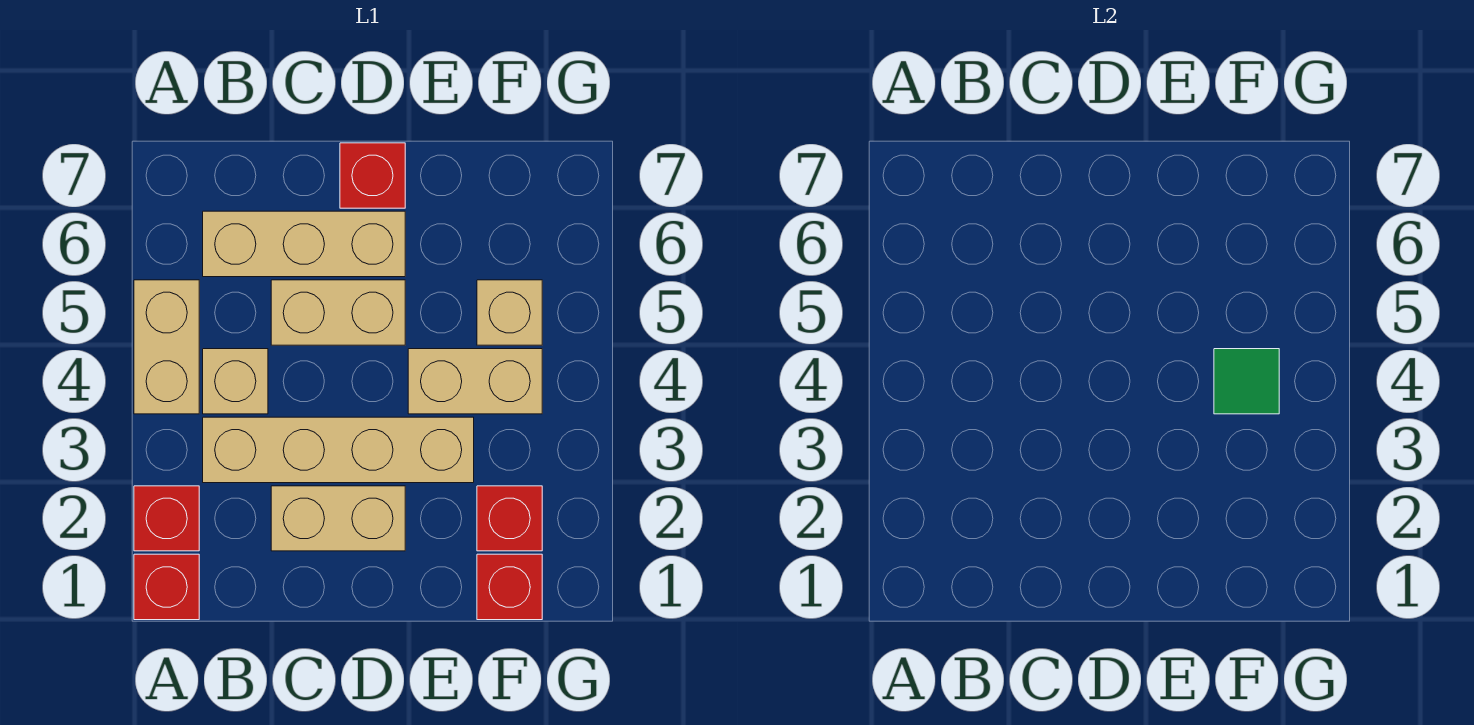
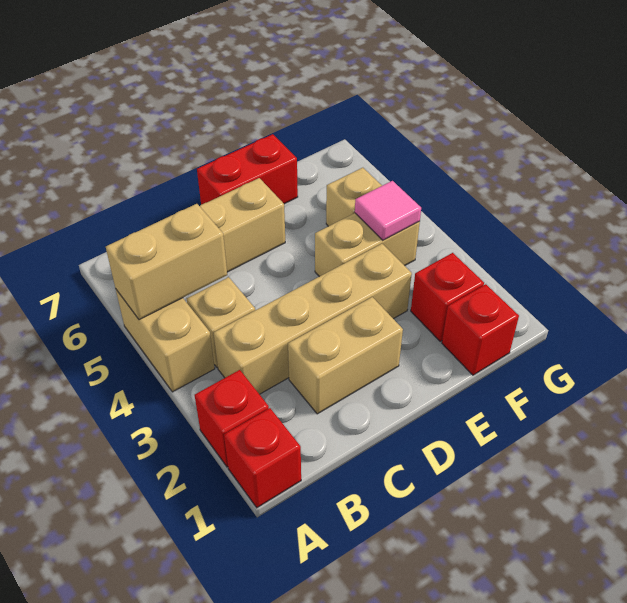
tan 1x2 brick [271,280,405,345] -> tan 1x2 brick moved to [106,204,227,320]
red 1x1 brick [340,143,405,208] -> red 1x2 brick [197,134,298,205]
green 1x1 tile [1214,349,1279,414] -> pink 1x1 tile [355,181,421,240]

